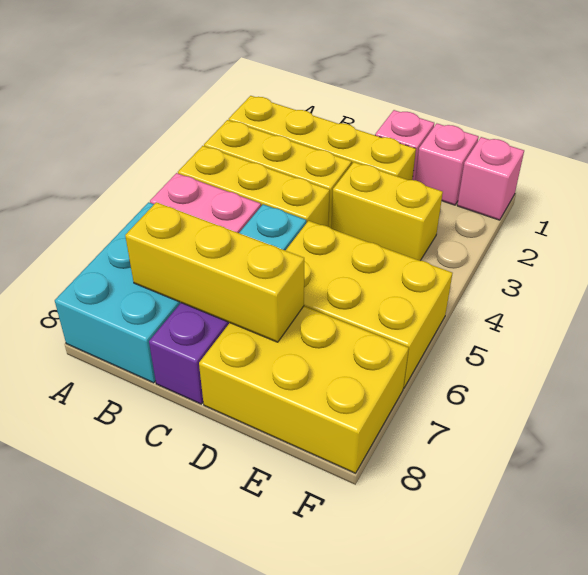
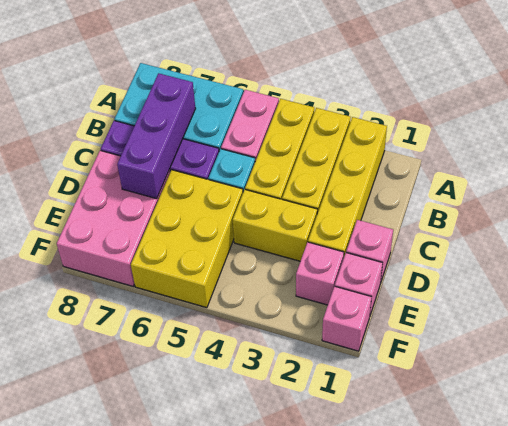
yellow 1x3 brick [125,202,304,342] -> purple 1x3 brick [117,73,196,199]
yellow 1x2 brick [331,162,443,261] -> yellow 1x2 brick turned to [233,190,317,261]
yellow 2x3 brick [199,306,409,473] -> pink 2x3 brick [57,150,170,286]
none -> pink 1x1 brick [296,242,344,305]

